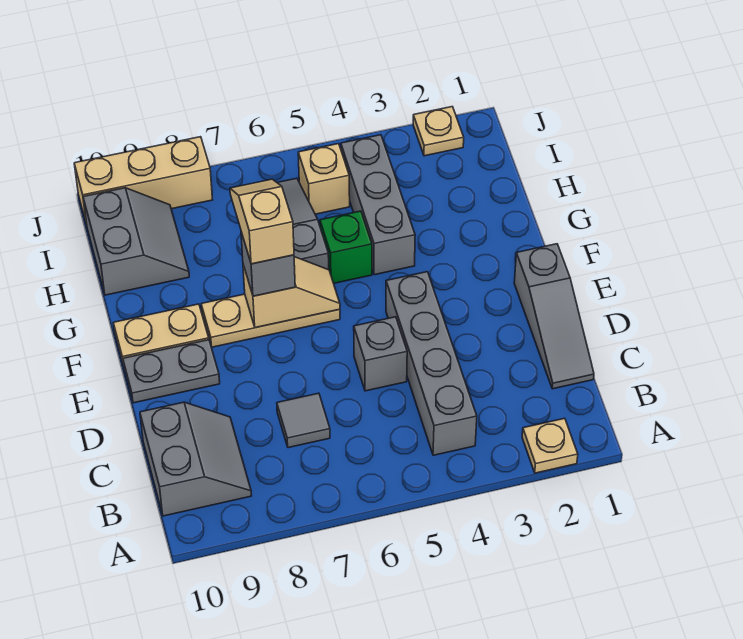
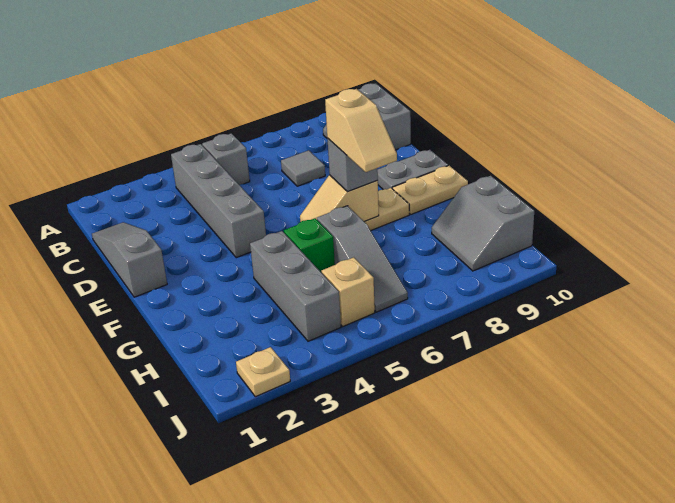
tan 1x1 plate [522,418,578,473] -> none
grey 1x1 brick [354,317,407,391] -> grey 1x1 brick moved to [202,133,250,185]
tan 1x3 brick [74,137,212,224] -> none

